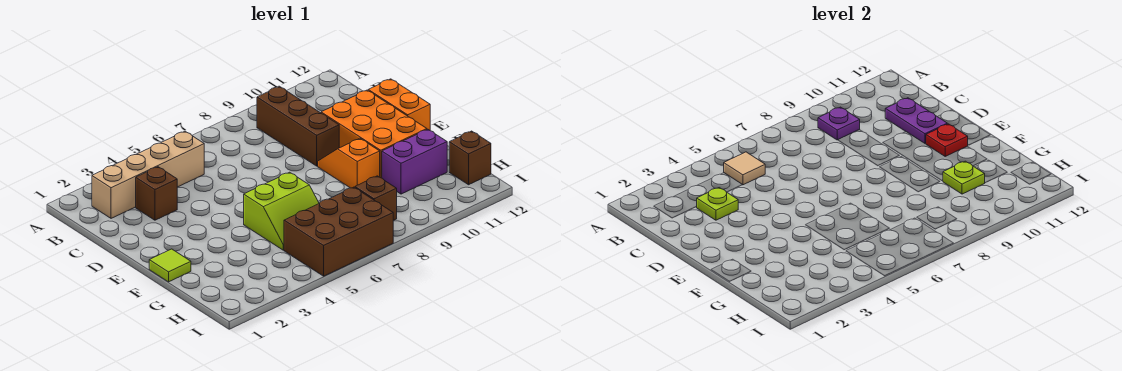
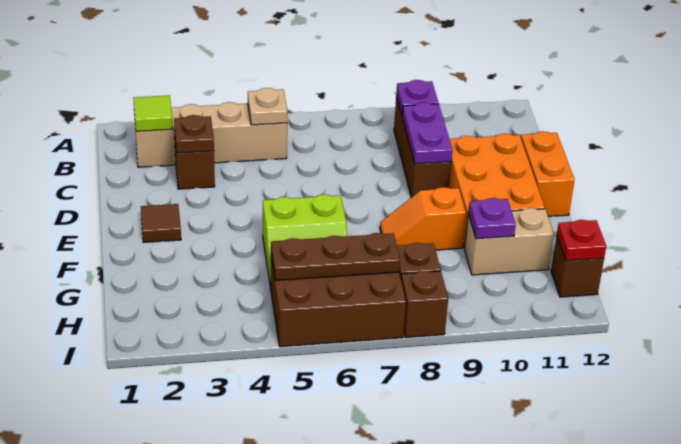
tan 1x1 tile [724,152,765,185] -> tan 1x1 plate [248,88,288,125]
lime 1x1 plate [696,188,738,220] -> brown 1x1 plate [174,115,214,153]
purple 1x2 plate [885,98,947,143] -> purple 1x2 plate moved to [402,102,452,164]
none -> brown 1x1 tile [141,204,181,243]
orange 1x2 slope [318,138,380,188] -> orange 1x2 slope turned to [380,187,466,250]
red 1x1 plate [926,124,968,156] -> red 1x1 plate moved to [557,220,606,261]
lime 1x1 tile [149,249,191,282] -> lime 1x1 tile moved to [133,95,172,131]
purple 1x2 brick [382,129,447,194] -> tan 1x2 brick [464,208,554,275]
lime 1x1 plate [943,161,985,194] -> purple 1x1 plate [468,198,516,239]
none -> brown 1x3 plate [271,233,400,280]
none -> brown 1x1 brick [401,271,448,338]

